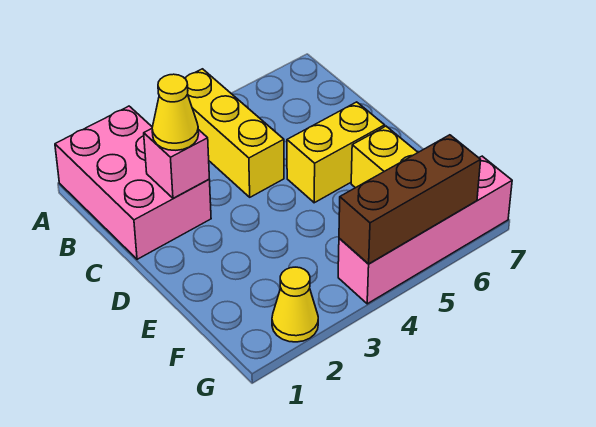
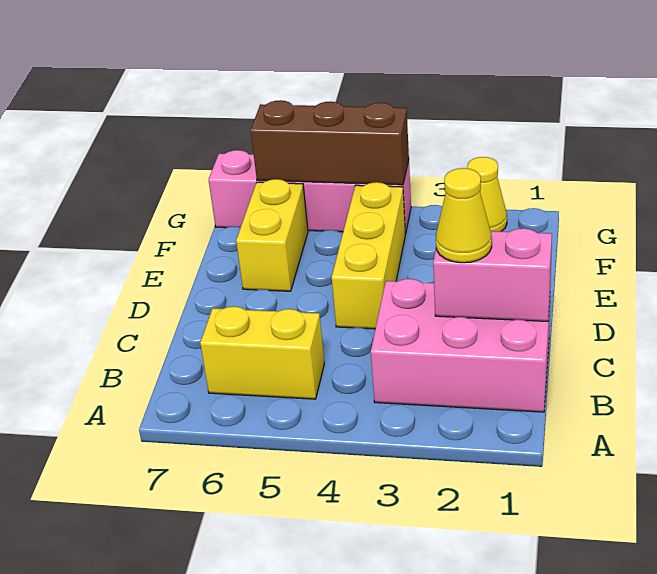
pink 2x3 brick [55,106,211,259] -> pink 2x3 brick turned to [371,279,550,412]
yellow 1x3 brick [185,69,284,197] -> yellow 1x3 brick moved to [332,182,405,329]
pink 1x1 brick [144,129,209,198] -> pink 1x2 brick [433,228,552,321]
yellow 1x2 brick [287,102,385,203] -> yellow 1x2 brick moved to [200,306,324,399]

